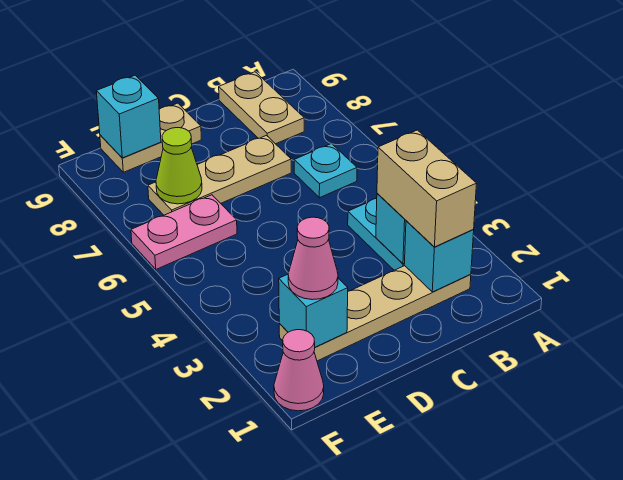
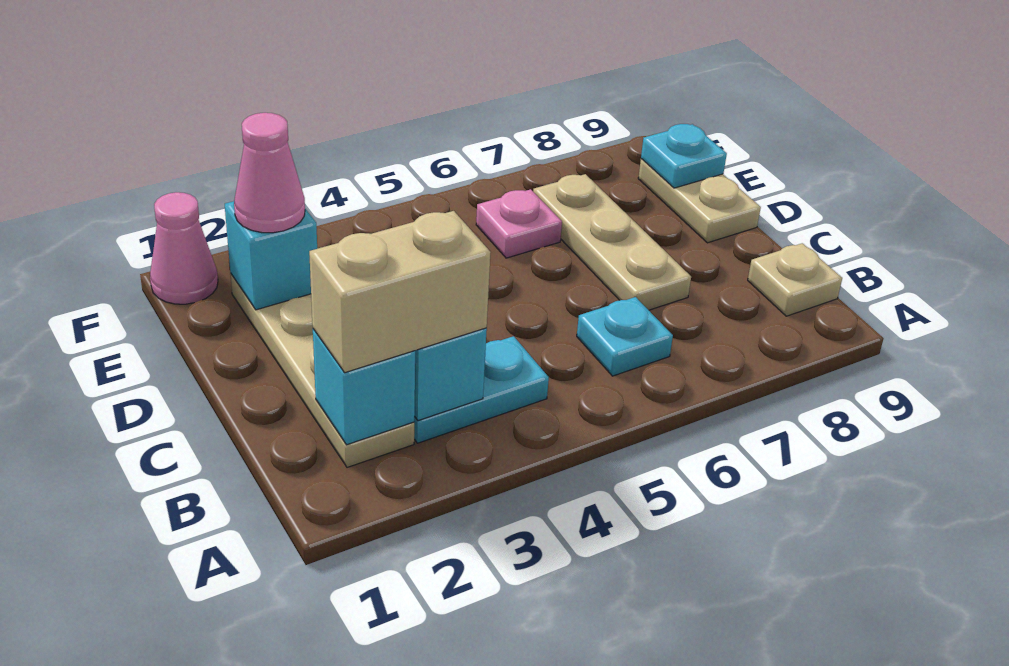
tan 1x2 plate [219,72,304,144] -> tan 1x1 plate [748,243,842,316]
pink 1x2 plate [131,195,237,269] -> pink 1x1 plate [476,189,562,258]
lime 1x1 cone [156,128,202,204] -> none
cyan 1x1 brick [96,75,161,158] -> cyan 1x1 plate [641,124,727,188]

